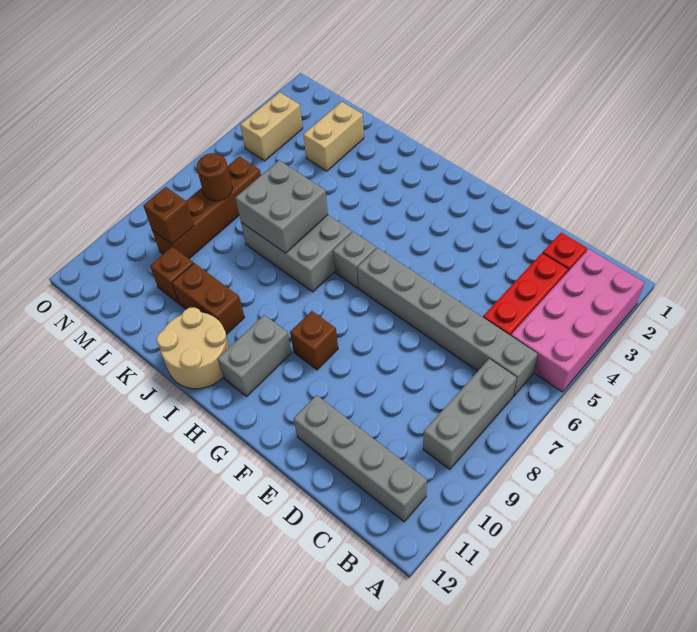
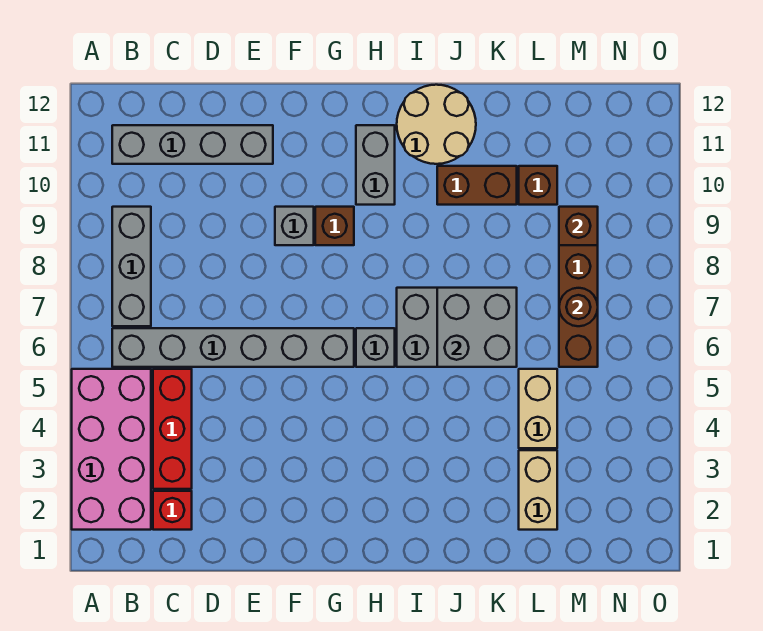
none -> grey 1x1 brick [275,207,314,245]
tan 1x2 brick [240,92,303,161] -> tan 1x2 brick moved to [519,369,557,448]

